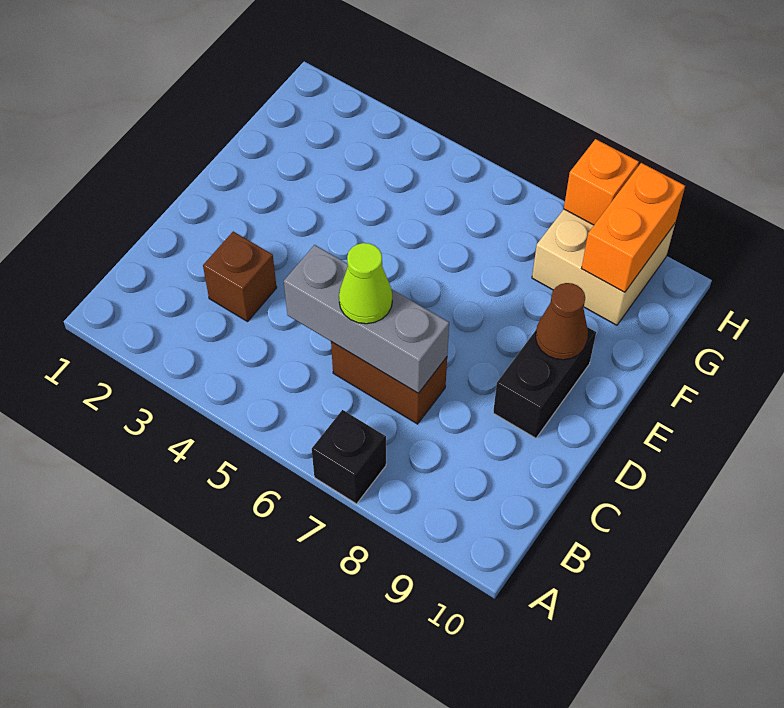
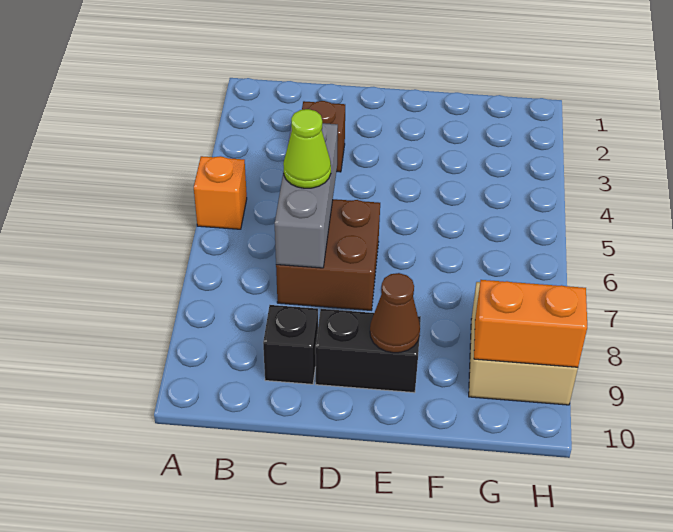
black 1x1 brick [312,410,386,504] -> black 1x1 brick moved to [263,305,318,384]
brown 1x2 brick [331,342,447,424] -> brown 2x2 brick [276,199,380,310]
orange 1x1 brick [564,139,639,225] -> orange 1x1 brick moved to [194,156,247,229]

